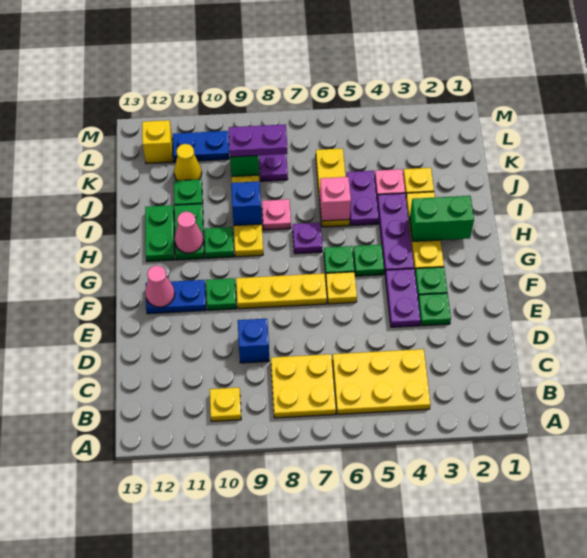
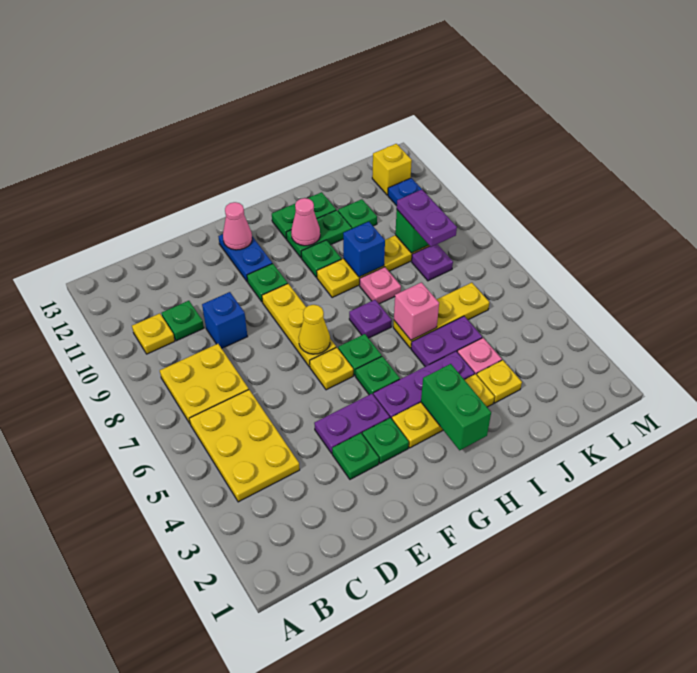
none -> green 1x1 plate [162,301,204,341]
yellow 1x1 cone [174,144,202,181] -> yellow 1x1 cone moved to [299,305,330,354]

